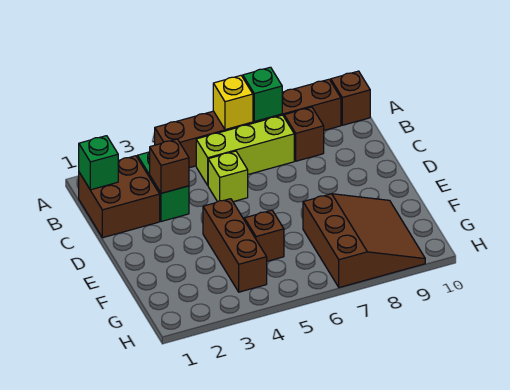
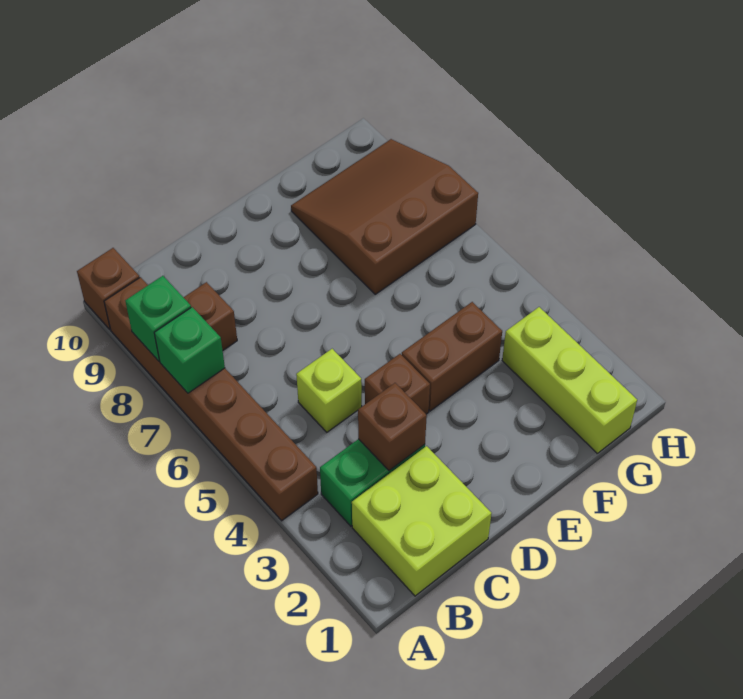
yellow 1x1 brick [213,76,253,130] -> none
brown 2x2 brick [79,156,160,238] -> lime 2x2 brick [352,446,492,596]
green 1x1 brick [79,136,118,190] -> green 1x1 brick moved to [125,276,191,361]
lime 1x3 brick [196,115,294,185] -> lime 1x3 brick moved to [502,307,637,453]
brown 1x3 brick [203,199,267,292] -> brown 1x2 brick [402,302,502,411]
brown 1x1 brick [244,210,284,261] -> brown 1x1 brick moved to [365,354,430,414]

